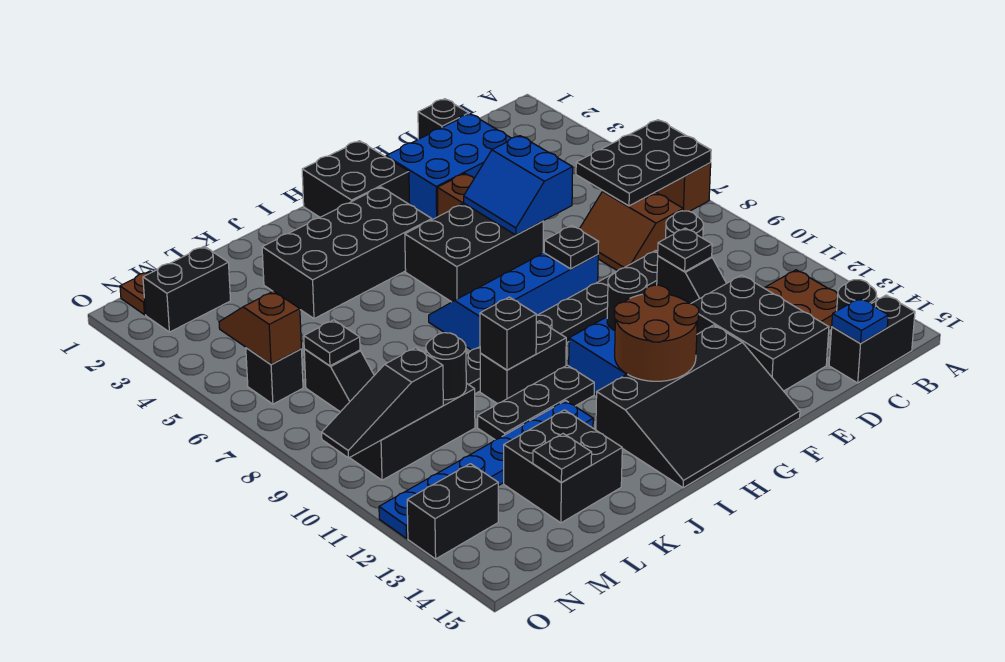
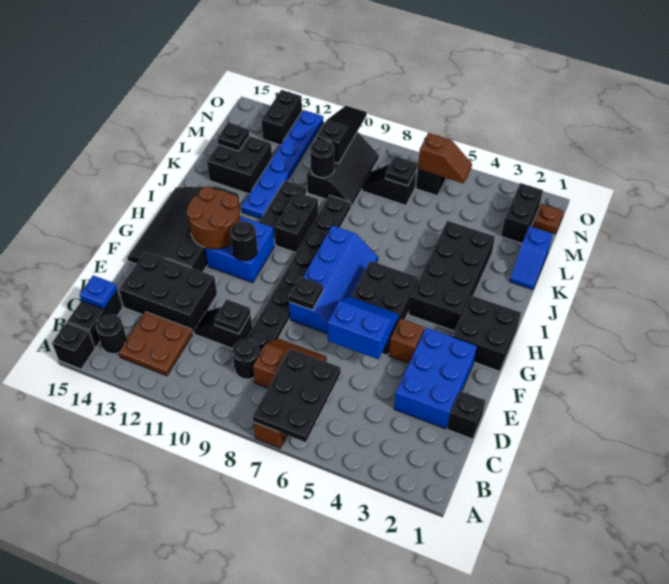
black 1x1 brick [480,297,536,370] -> black 1x1 brick moved to [52,323,95,369]
none -> blue 1x2 slope [509,226,553,290]

